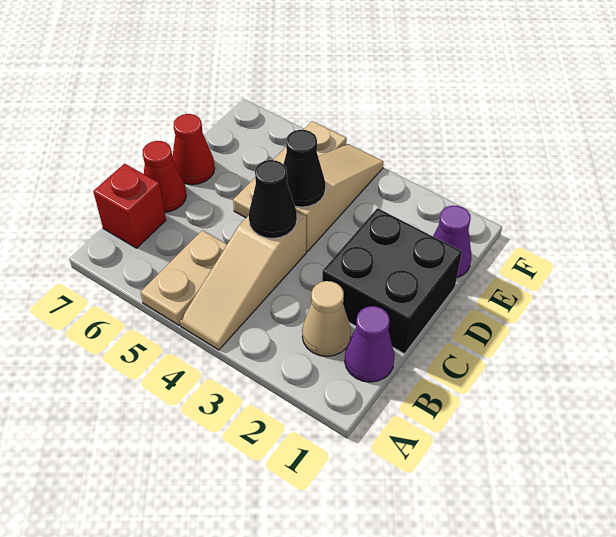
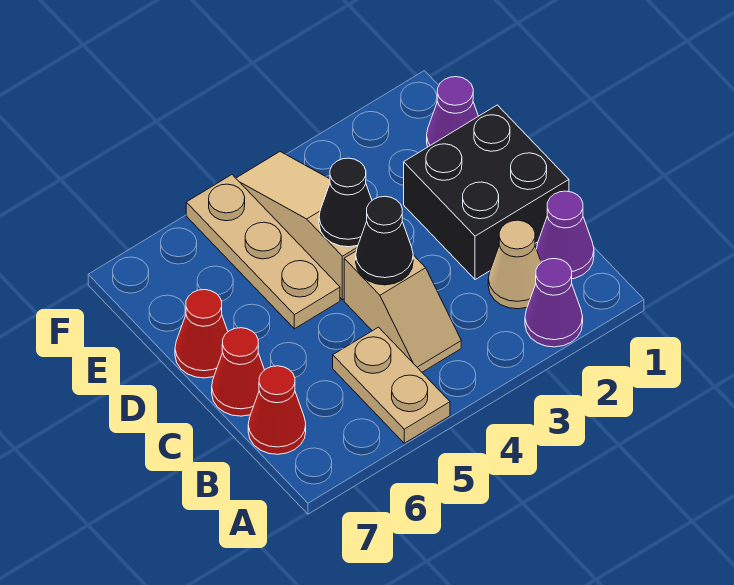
none -> purple 1x1 cone [525,259,583,347]
tan 1x3 slope [180,211,306,350] -> tan 1x2 slope [344,251,461,372]
red 1x1 brick [93,164,166,248] -> red 1x1 cone [248,366,306,454]

